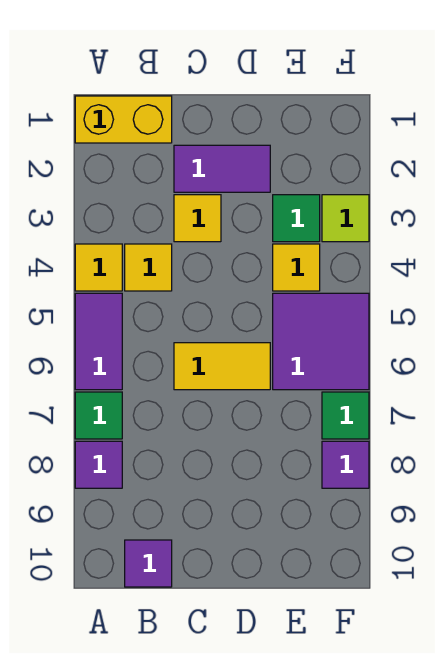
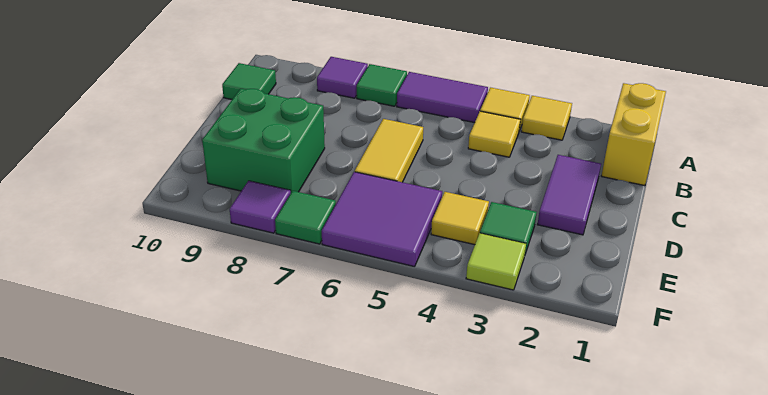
purple 1x1 tile [125,540,172,587] -> green 1x1 tile [222,63,276,100]
yellow 1x1 tile [174,195,221,242] -> yellow 1x1 tile moved to [521,96,572,140]
none -> green 2x2 brick [202,89,325,193]

